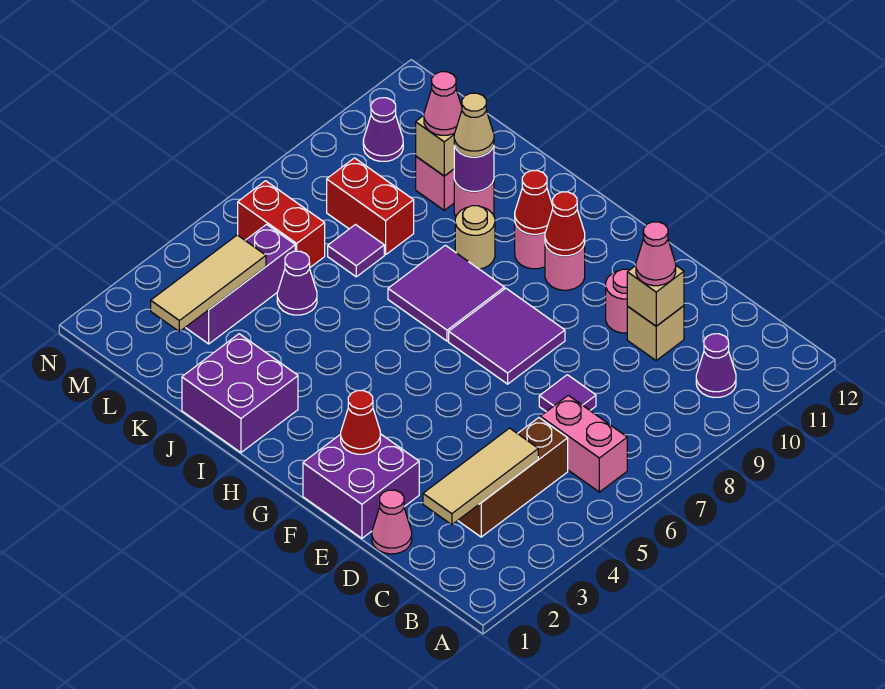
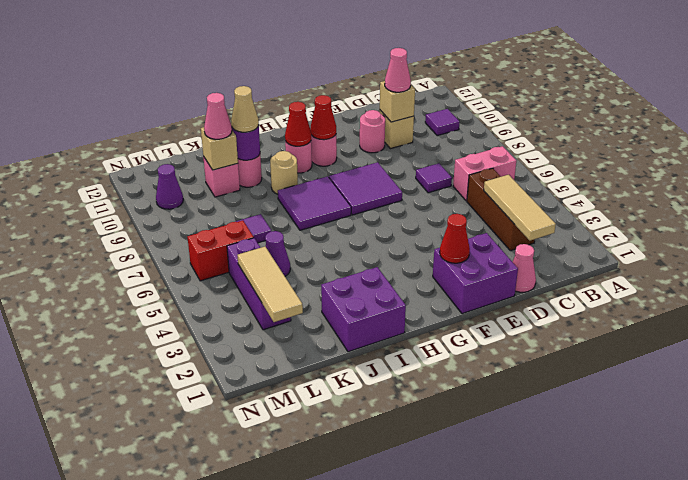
purple 1x1 cone [696,334,736,398] -> purple 1x1 tile [425,109,460,136]
red 1x2 brick [327,158,414,255] -> none

